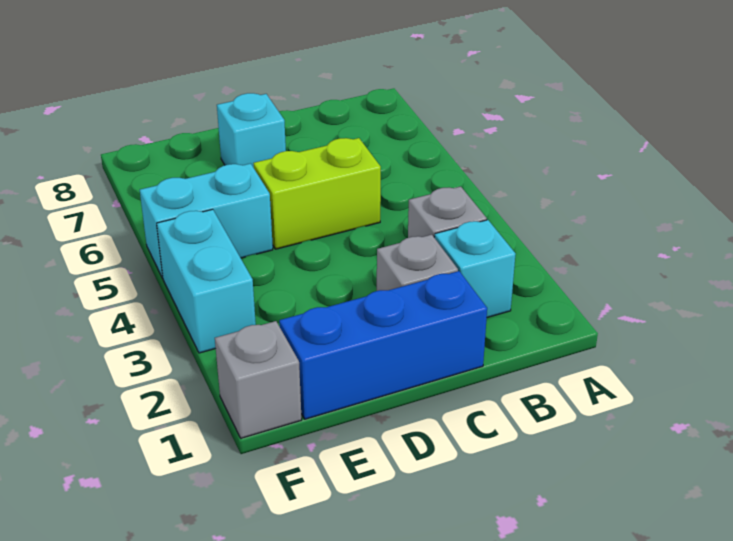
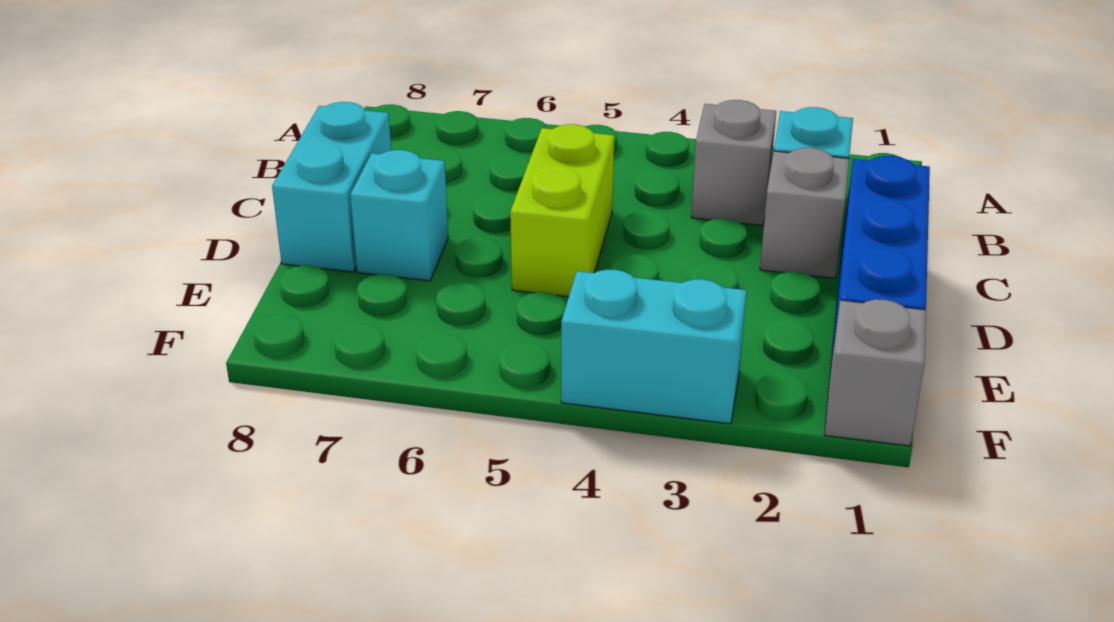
cyan 1x2 brick [140,164,273,278] -> cyan 1x2 brick moved to [272,102,391,272]

